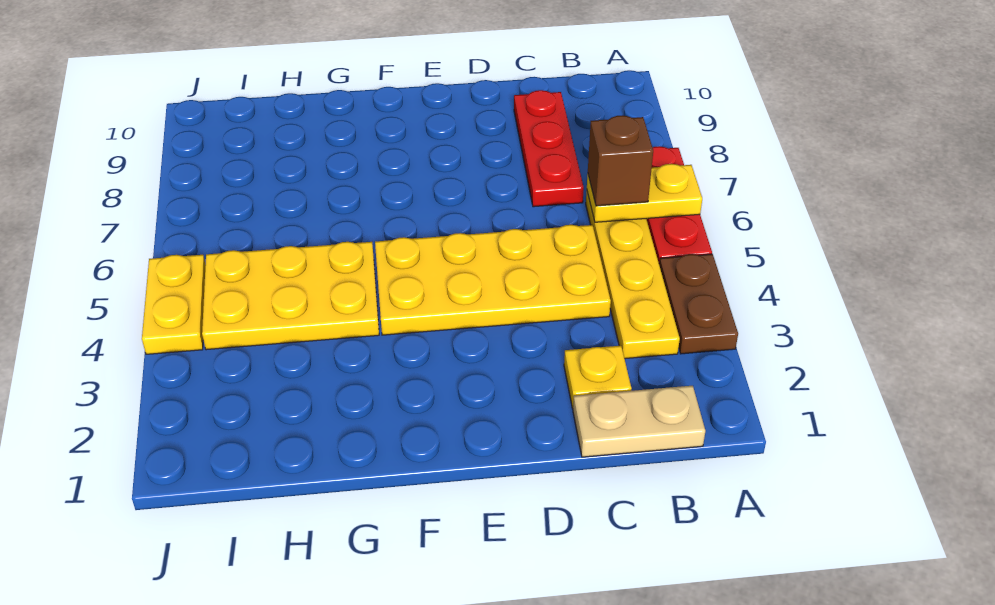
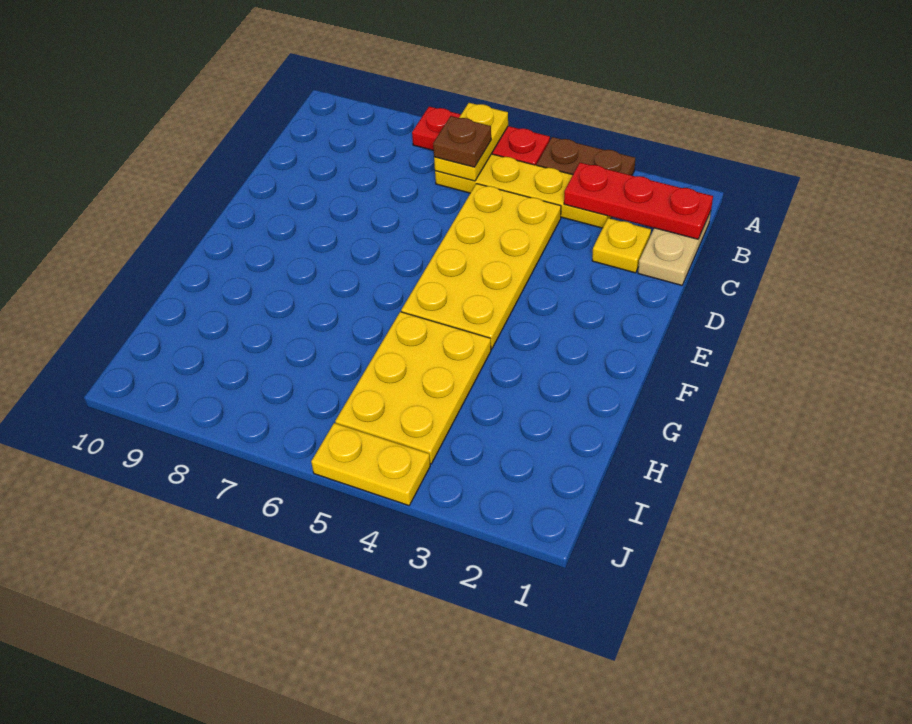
brown 1x1 brick [588,115,653,206] -> brown 1x1 plate [433,116,491,167]
red 1x3 plate [514,90,584,207] -> red 1x3 plate moved to [564,163,713,239]

